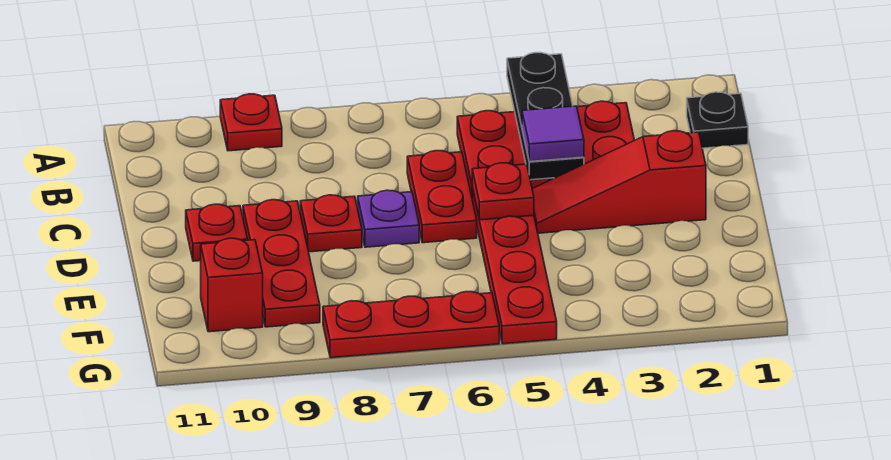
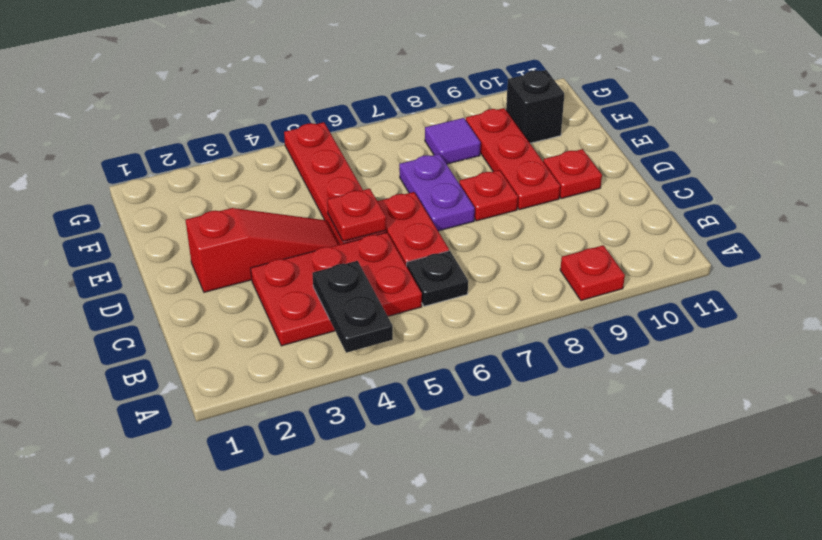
black 1x3 plate [507,53,584,180] -> black 1x2 plate [312,261,393,353]
black 1x1 plate [687,92,748,148] -> black 1x1 plate moved to [407,251,468,306]
purple 1x1 tile [522,106,584,162] -> purple 1x1 tile moved to [425,118,481,164]
purple 1x1 plate [358,190,419,247] -> purple 1x2 plate [399,154,475,231]
red 1x1 brick [201,238,263,332] -> black 1x1 brick [506,70,564,143]
red 1x3 plate [323,292,499,358] -> none

